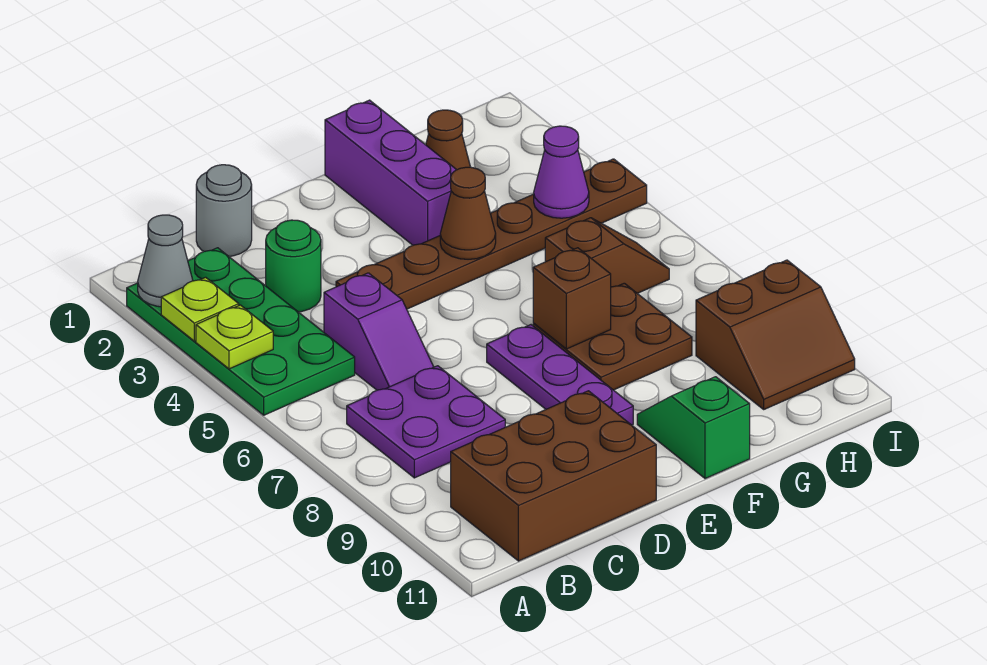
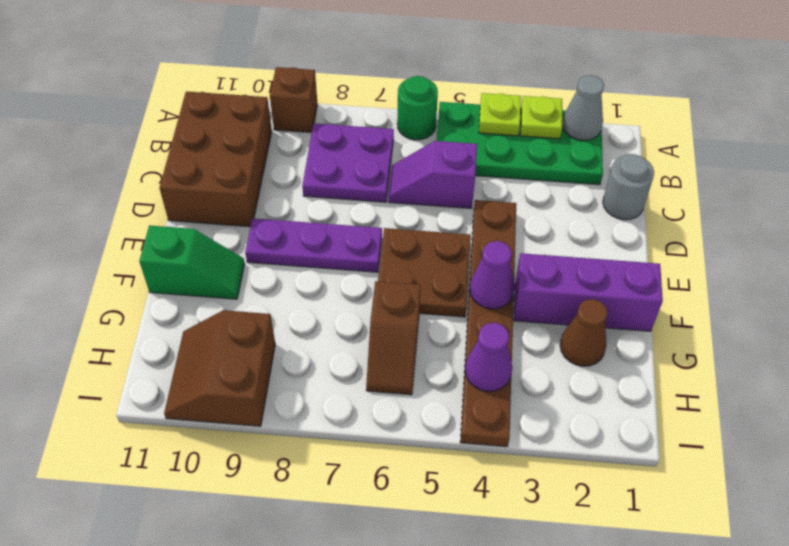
green 1x1 round brick [266,220,321,312] -> green 1x1 round brick moved to [397,76,438,140]
brown 1x1 cone [440,167,496,259] -> purple 1x1 cone [470,241,515,309]
brown 2x2 plate [533,283,692,390] -> brown 2x2 plate moved to [378,228,471,317]
brown 1x1 brick [533,248,611,349] -> brown 1x1 brick moved to [270,67,317,133]

